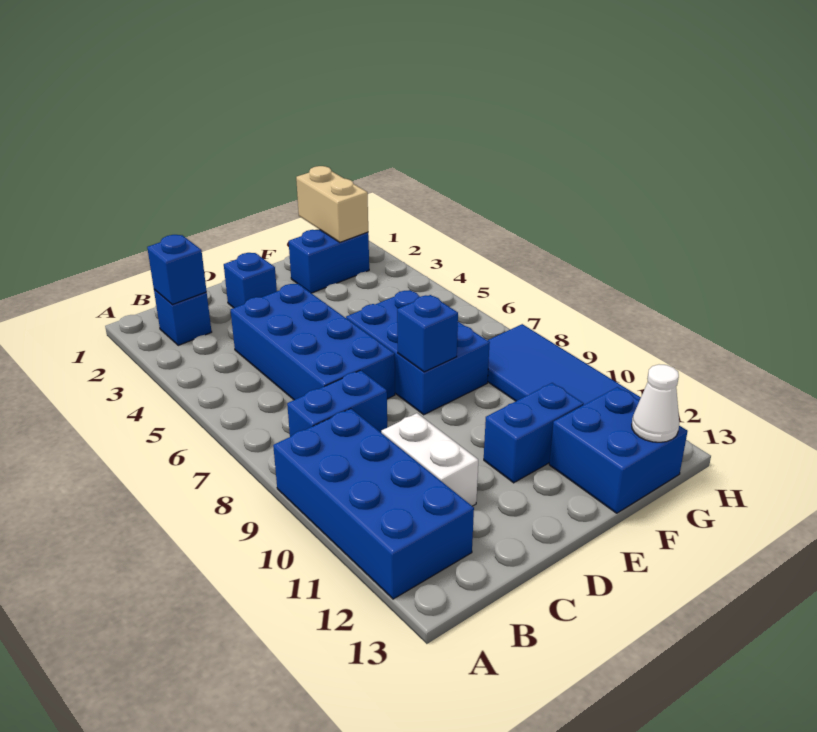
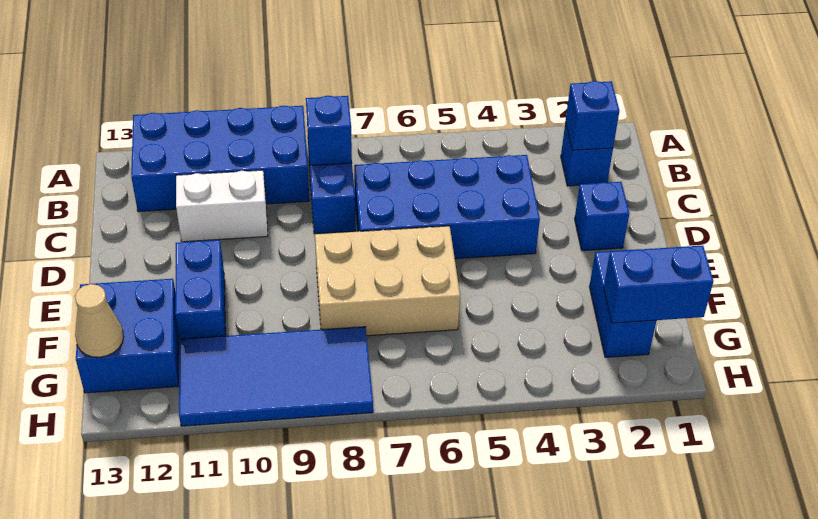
blue 2x3 brick [346,290,490,415] -> tan 2x3 brick [315,226,460,336]
blue 1x1 brick [397,295,458,372] -> blue 1x1 brick moved to [306,96,352,165]
tan 1x2 brick [296,166,368,242] -> blue 1x2 brick [604,246,713,323]
white 1x1 cone [632,364,679,442] -> tan 1x1 cone [75,284,124,357]

